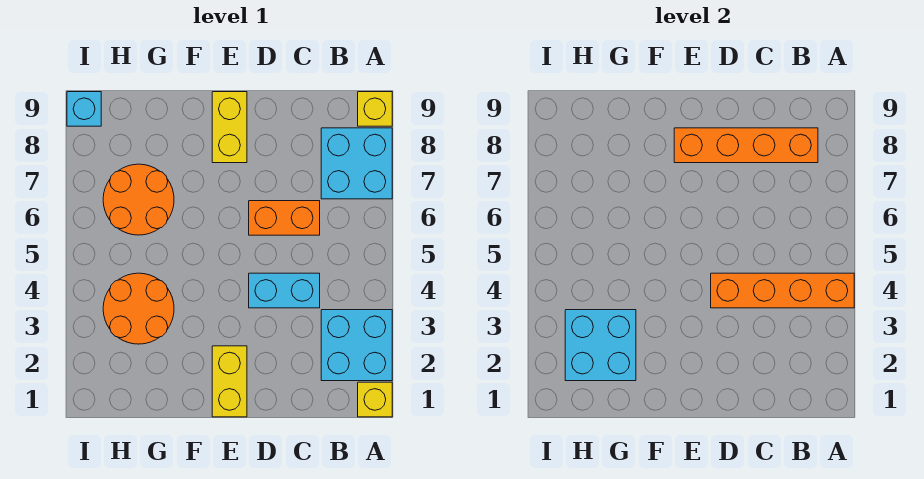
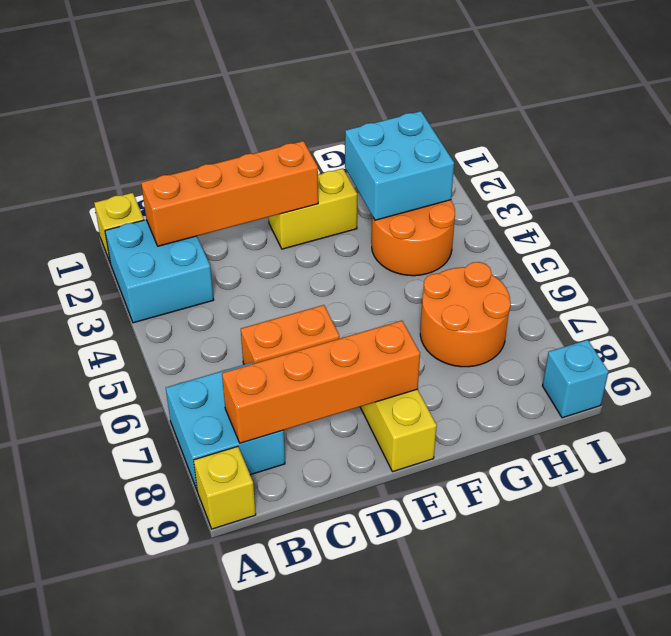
orange 1x4 brick [711,273,854,308] -> orange 1x4 brick moved to [141,141,318,246]
cyan 1x2 brick [249,273,320,308] -> none
yellow 1x2 brick [212,346,247,417] -> yellow 1x2 brick turned to [269,168,357,249]

